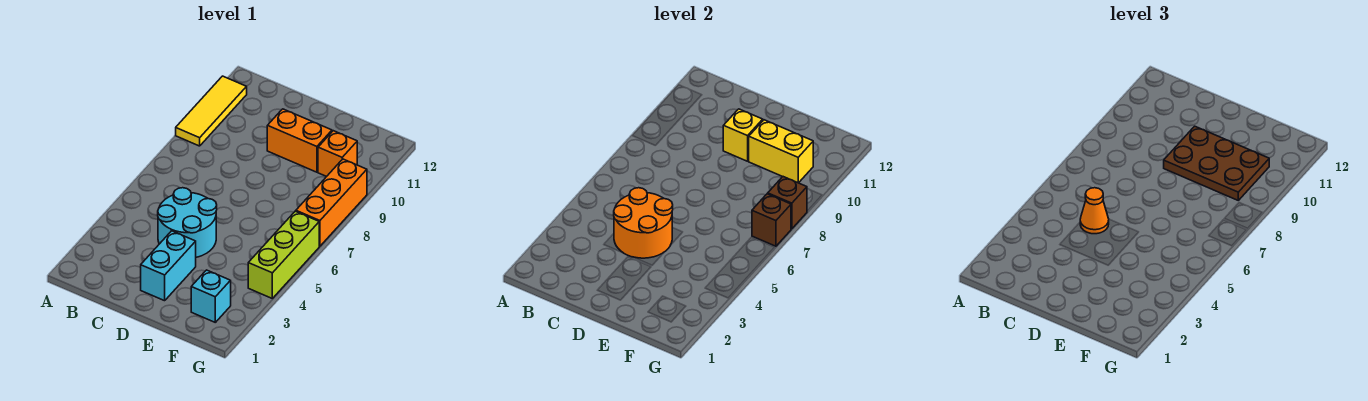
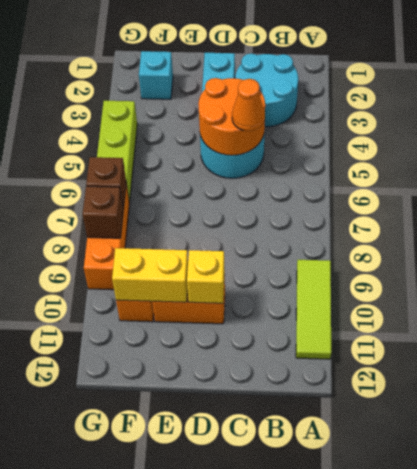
yellow 1x3 tile [176,76,247,146] -> lime 1x3 tile [296,260,331,359]
none -> cyan 2x2 round brick [235,53,298,127]
brown 2x3 plate [1164,126,1269,200] -> none

